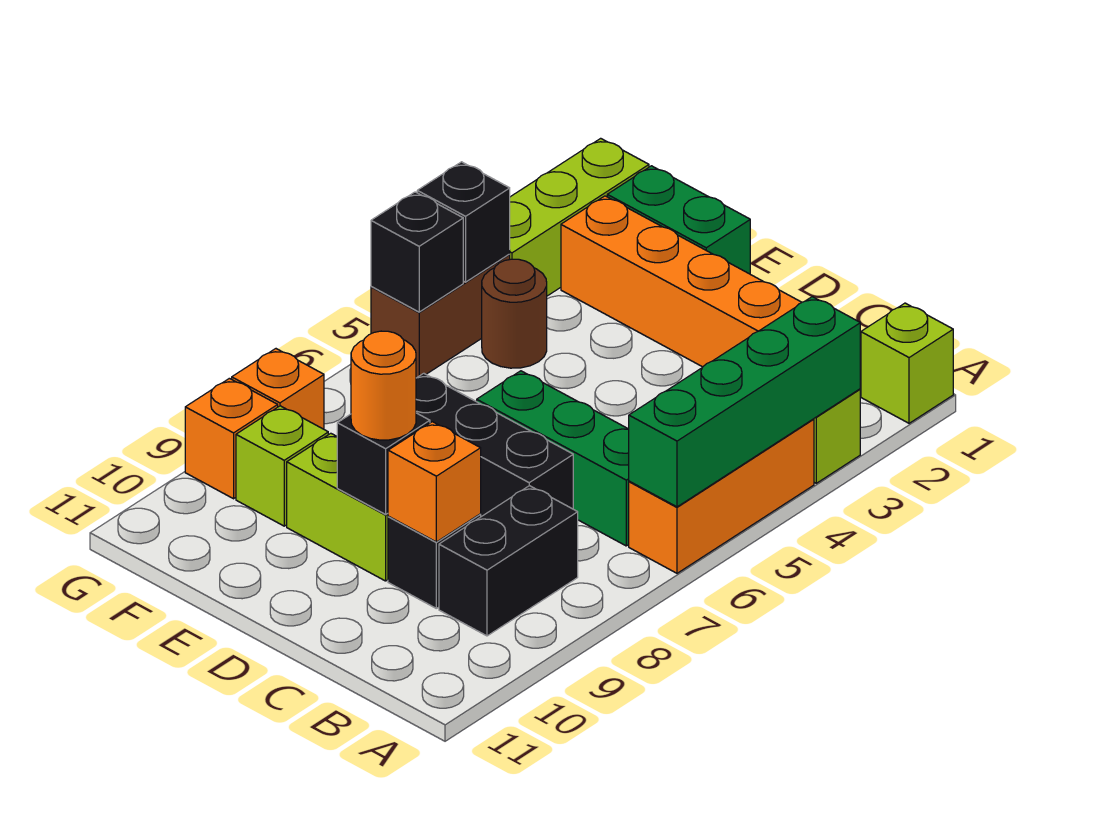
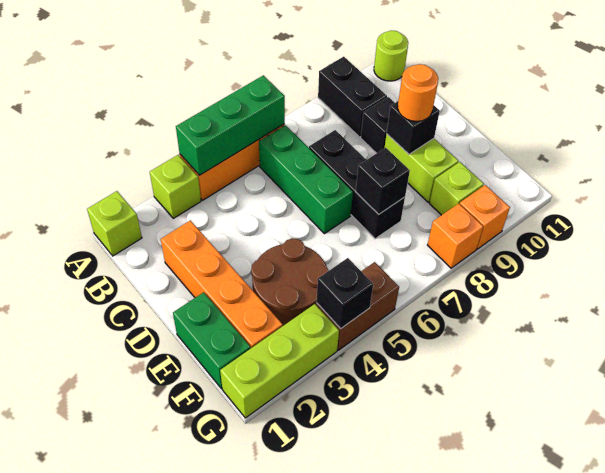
green 1x4 brick [629,297,860,507] -> green 1x3 brick [176,75,285,175]
none -> lime 1x1 round brick [374,31,408,81]
black 1x2 brick [439,486,578,636] -> black 1x2 brick turned to [318,57,387,137]
orange 1x1 brick [388,422,481,542] -> none
brown 1x1 round brick [482,259,547,368] -> brown 2x2 round brick [251,238,329,326]
black 1x1 brick [371,192,463,312] -> black 1x1 brick moved to [356,148,410,214]

